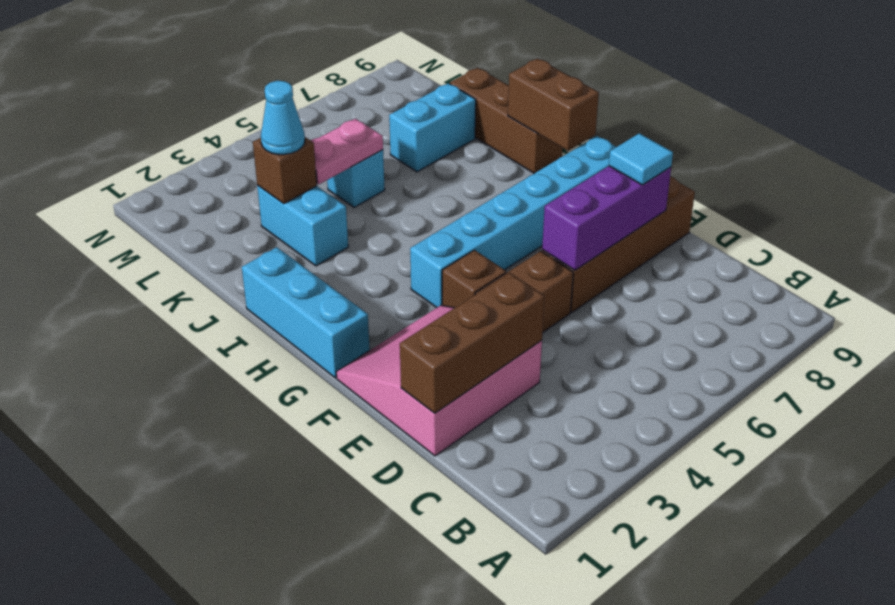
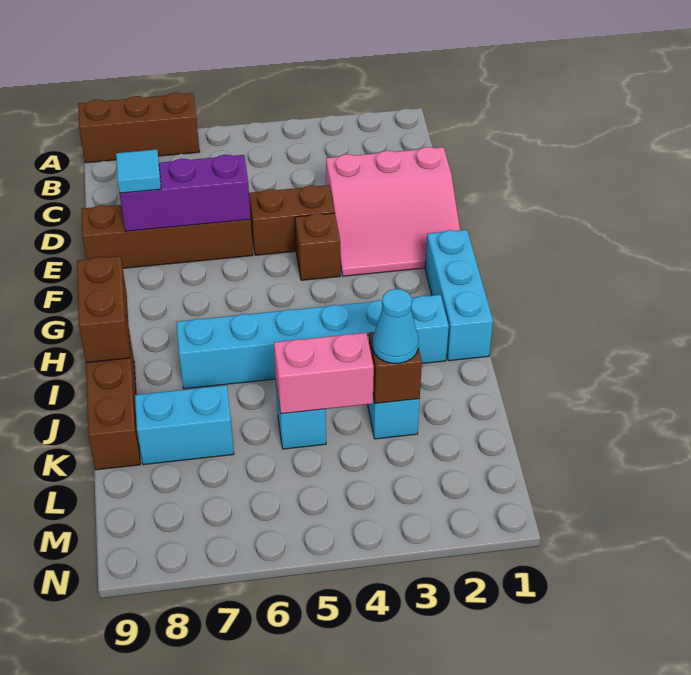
brown 1x3 brick [400,273,545,413] -> brown 1x3 brick moved to [78,93,200,163]
cyan 1x6 brick [410,136,616,308] -> cyan 1x6 brick moved to [176,295,449,389]
pink 1x2 plate [311,119,383,185] -> pink 1x2 brick [274,333,374,414]

